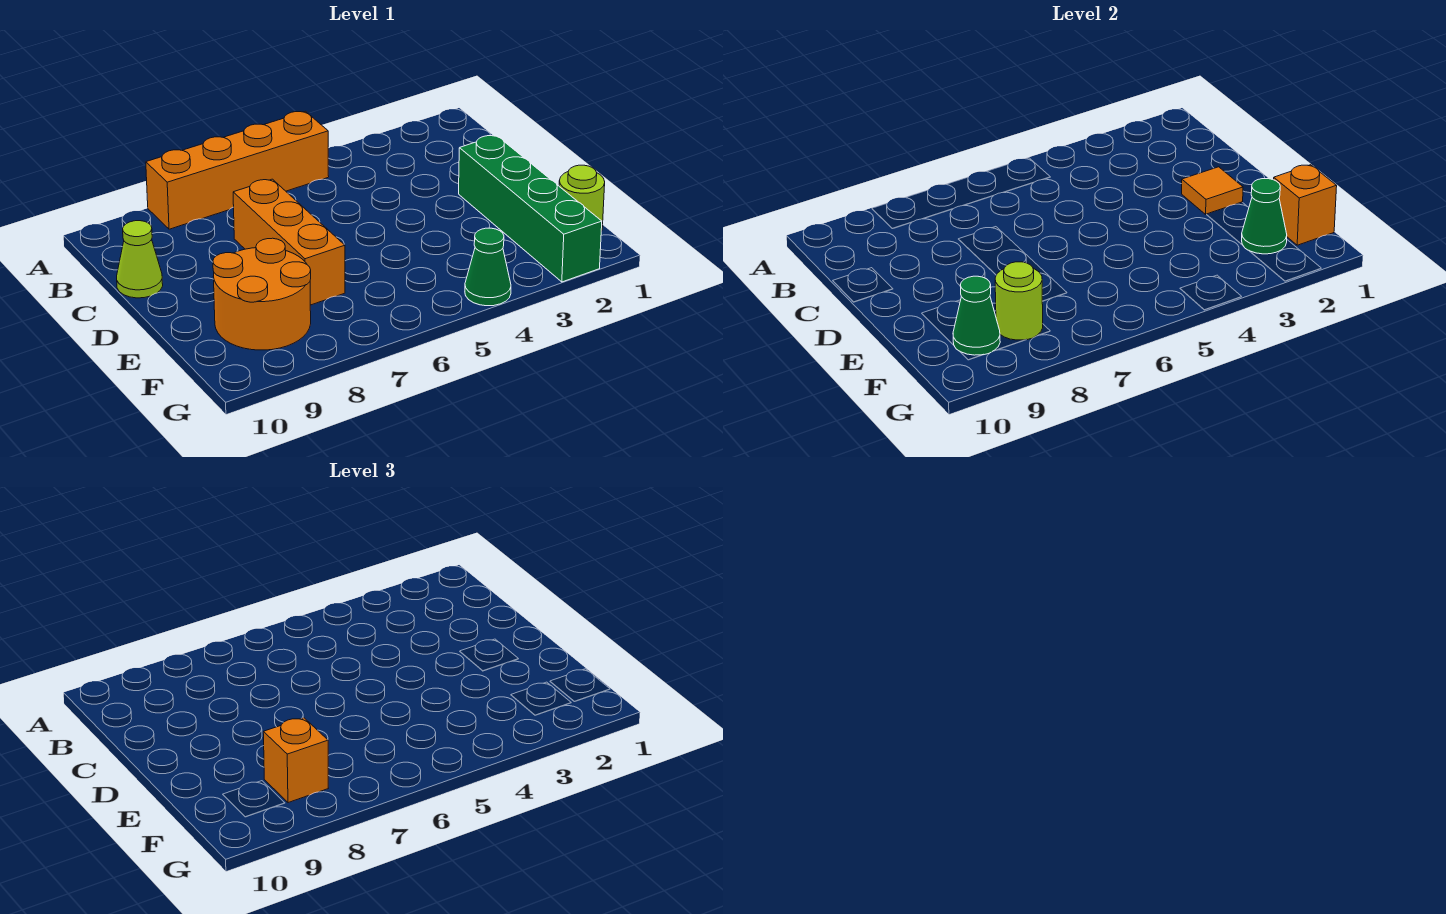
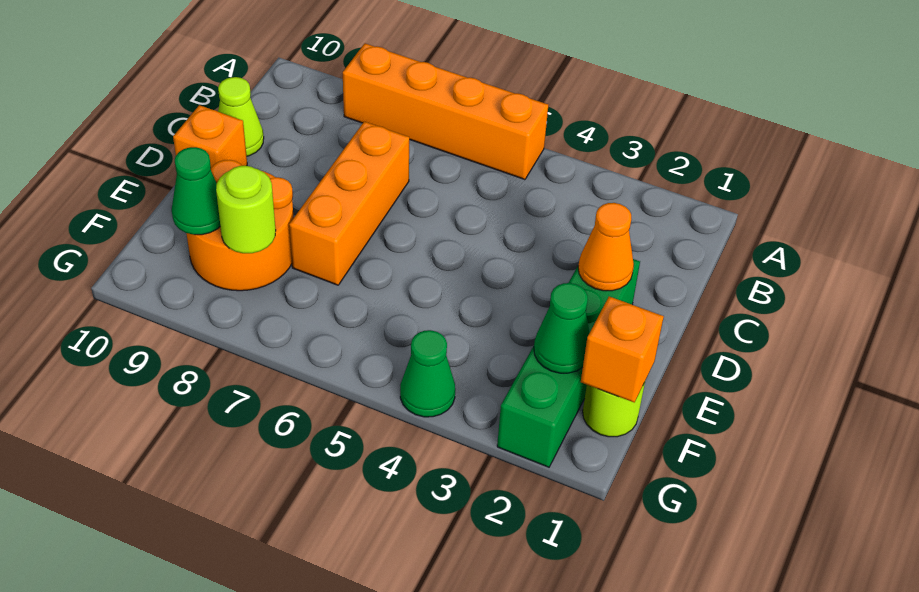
orange 1x1 tile [1182,167,1243,214] -> orange 1x1 cone [578,203,634,291]
orange 1x1 brick [263,718,328,803] -> orange 1x1 brick moved to [173,105,247,168]

